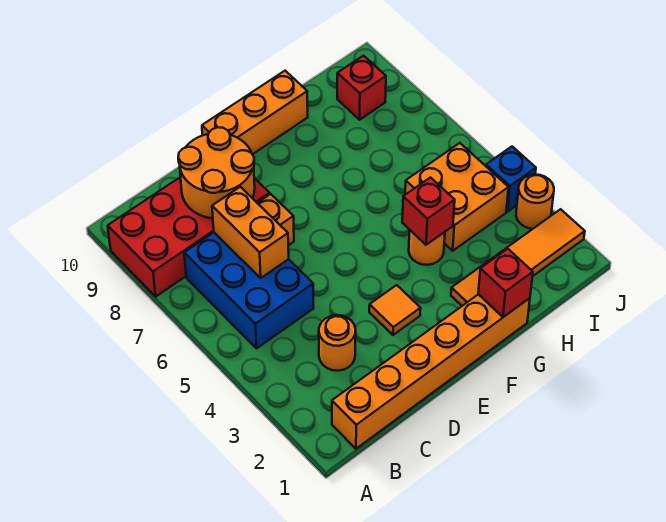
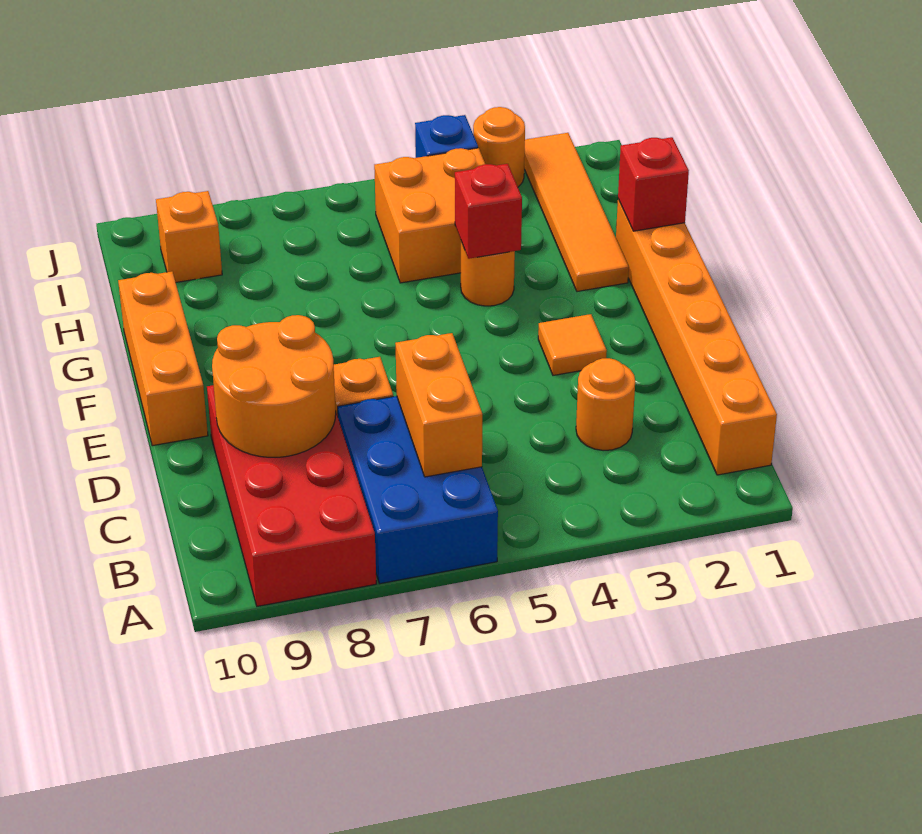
blue 2x3 brick [184,233,313,348] -> blue 2x3 brick turned to [338,396,498,584]
orange 1x2 brick [212,187,289,278] -> orange 1x2 brick turned to [395,333,482,477]
red 1x1 brick [337,56,386,120] -> orange 1x1 brick [156,191,222,282]

